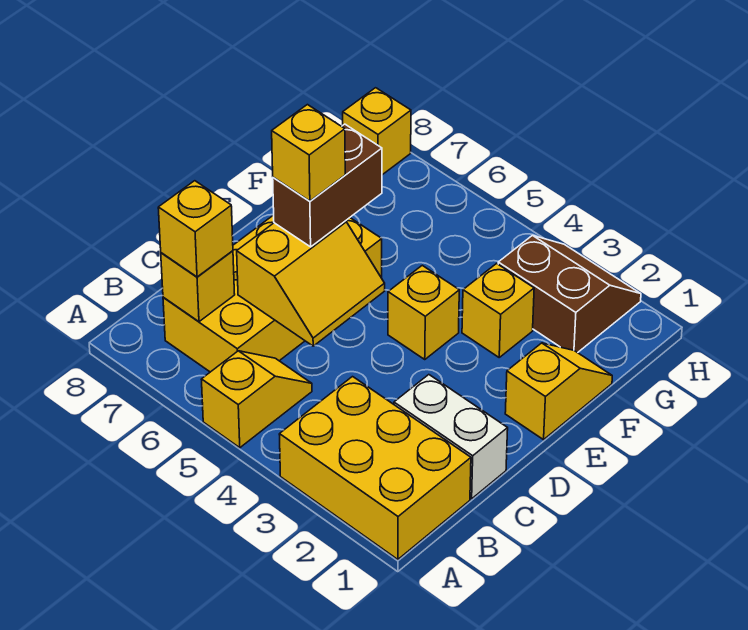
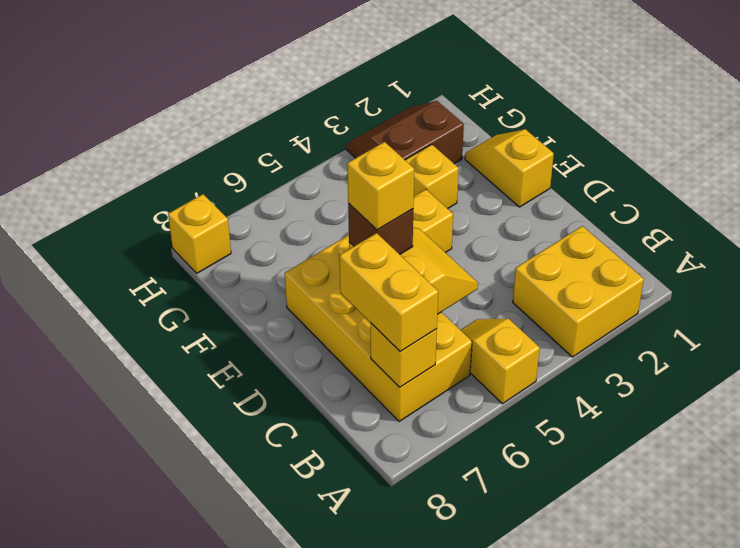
yellow 2x3 brick [279,377,471,559] -> yellow 2x2 brick [513,226,644,357]
yellow 1x1 brick [158,181,233,277] -> yellow 1x2 brick [339,233,438,351]
white 1x2 brick [394,375,508,499] -> none
brown 1x2 brick [273,124,382,247] -> brown 1x1 brick [348,203,413,254]

